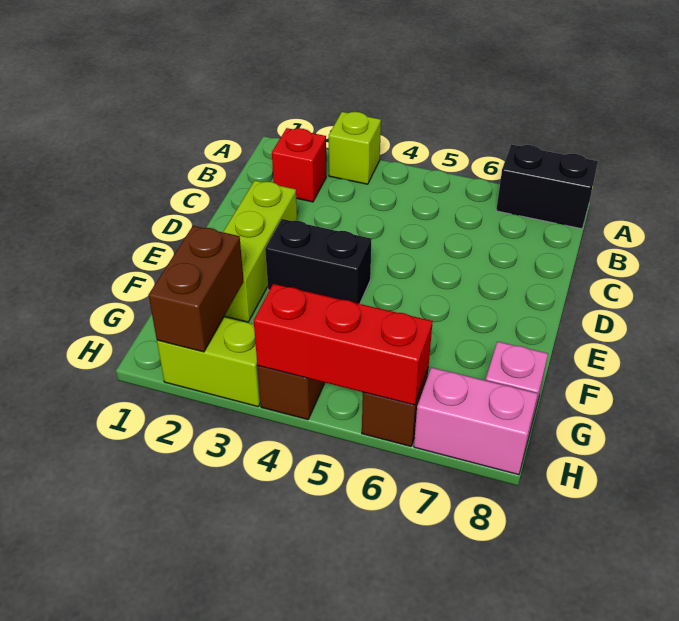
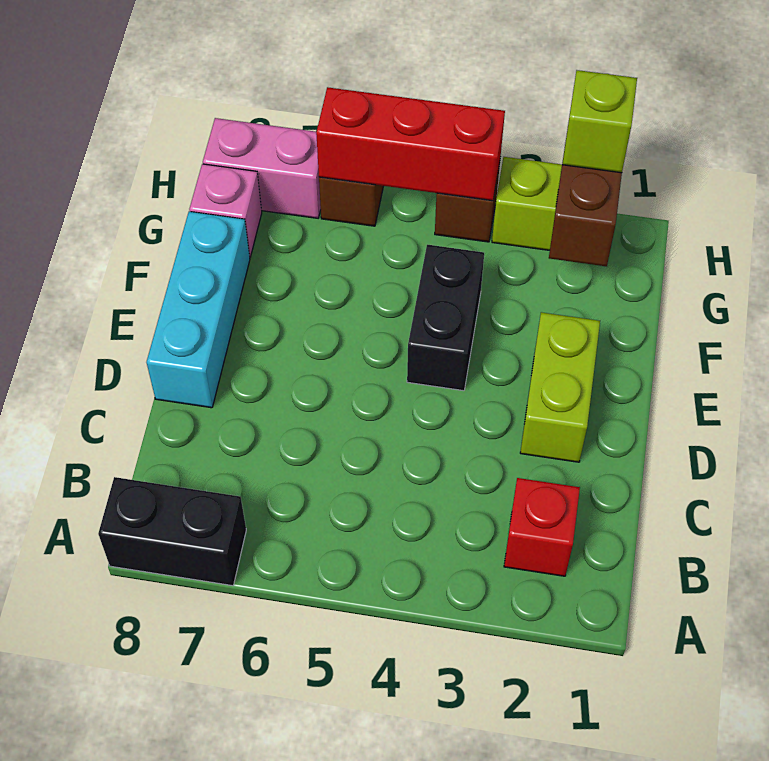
lime 1x1 brick [329,112,381,184] -> lime 1x1 brick moved to [562,70,637,173]
lime 1x3 brick [223,181,297,322] -> lime 1x2 brick [520,312,600,462]
none -> cyan 1x3 brick [146,211,250,408]
black 1x2 brick [265,219,372,304] -> black 1x2 brick turned to [407,245,484,391]

